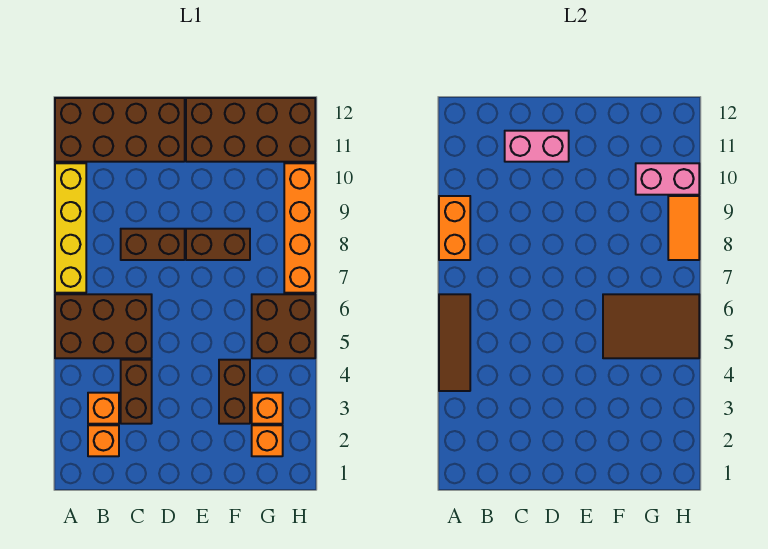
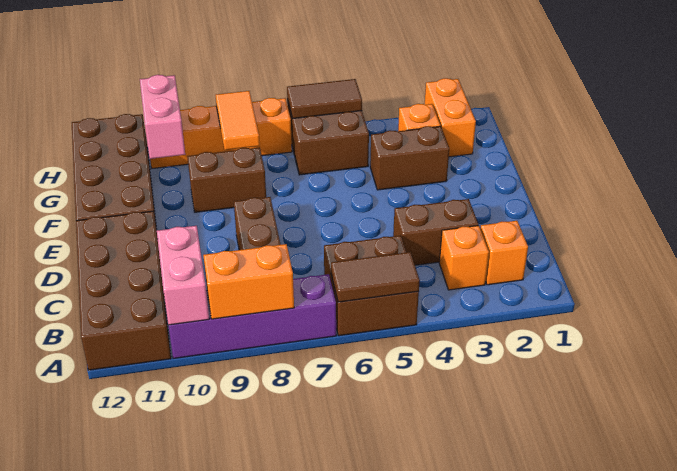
brown 1x3 tile [439,294,470,391] -> brown 1x2 tile [331,252,420,302]
brown 2x3 brick [55,294,152,358] -> brown 2x2 brick [324,236,419,336]
yellow 1x4 brick [55,163,86,293] -> purple 1x4 brick [168,274,336,359]
pink 1x2 brick [505,131,569,162] -> pink 1x2 brick moved to [156,226,209,325]
brown 1x2 brick [186,229,250,260] -> brown 1x2 brick turned to [187,148,266,212]
brown 2x3 tile [603,294,699,358] -> brown 1x2 tile [287,79,362,119]
orange 1x1 brick [252,425,283,456] -> orange 1x2 brick [425,78,476,157]
orange 1x2 tile [668,196,699,260] -> orange 1x2 tile turned to [216,91,260,150]

